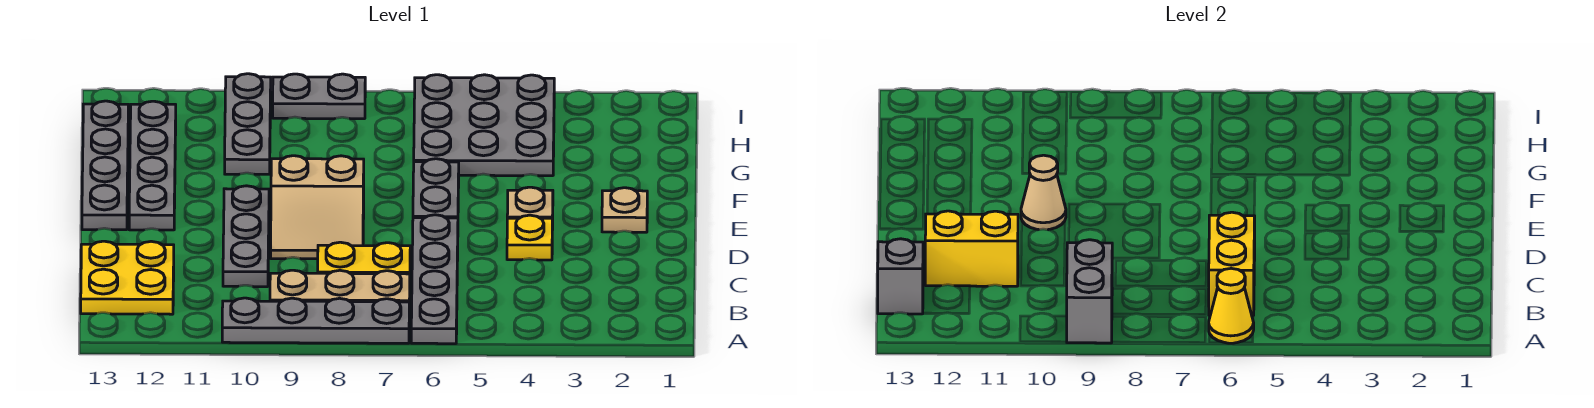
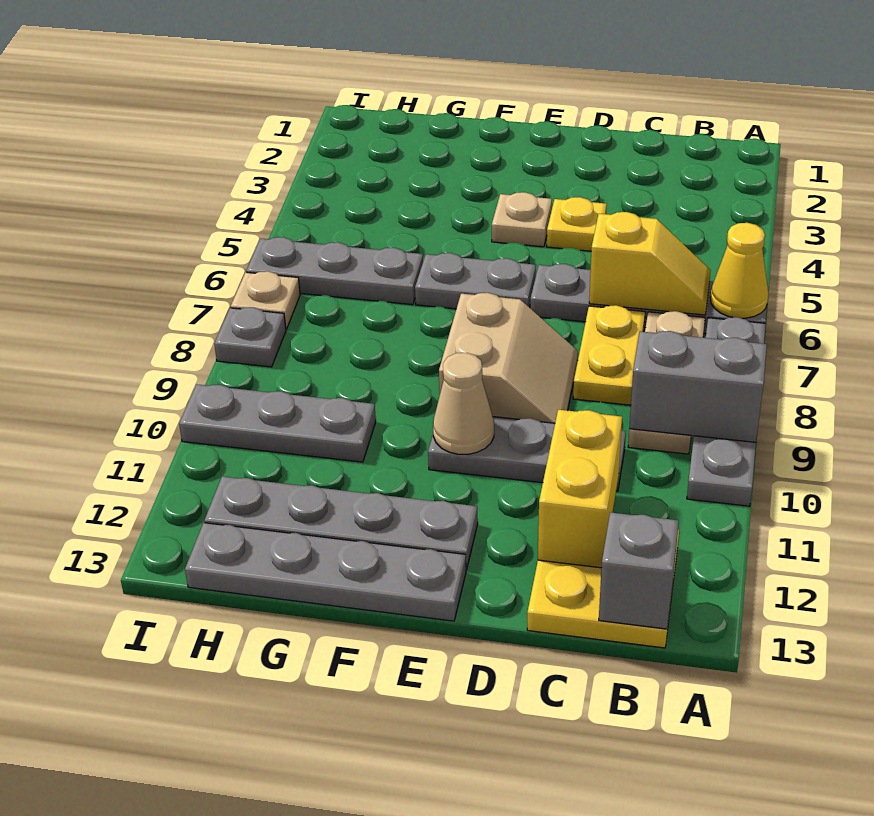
yellow 1x2 brick [1209,212,1255,315] -> yellow 1x2 slope [589,212,711,315]
tan 1x1 plate [602,188,647,232] -> tan 1x1 plate moved to [231,271,300,329]
grey 3x3 plate [414,75,554,176] -> grey 1x3 plate [246,237,423,305]
grey 1x2 plate [273,74,365,119] -> grey 1x1 plate [214,307,286,367]

